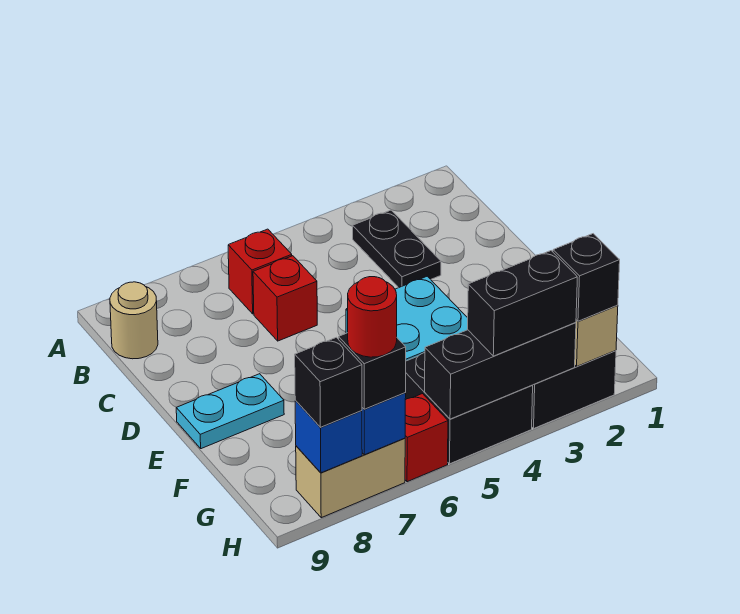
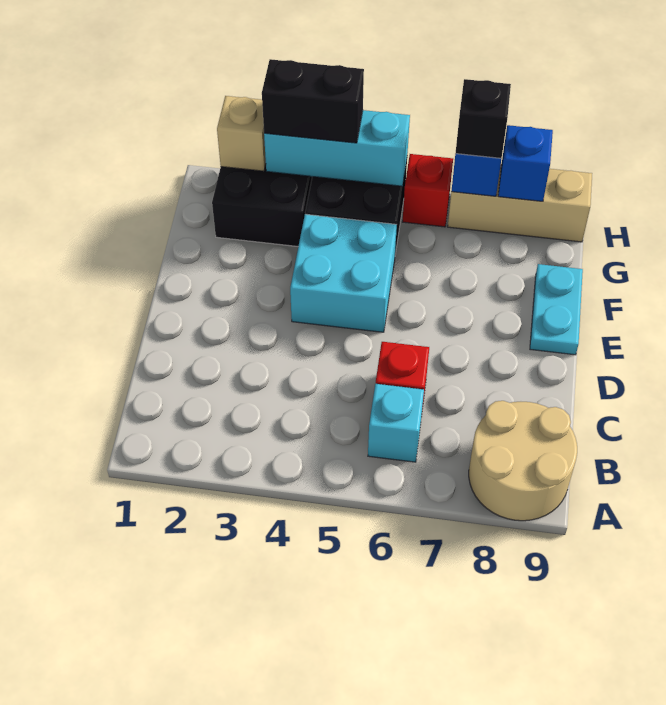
black 1x2 plate [353,210,441,288] -> none
red 1x1 brick [228,229,292,314] -> cyan 1x1 brick [368,384,424,462]
tan 1x1 round brick [110,282,158,359] -> tan 2x2 round brick [469,401,577,521]
cyan 1x2 plate [176,374,284,449] -> cyan 1x2 plate turned to [530,264,583,355]
black 1x1 brick [553,234,620,321] -> none
black 1x3 brick [425,323,576,419] -> cyan 1x3 brick [264,110,410,186]
tan 1x2 brick [296,438,405,518] -> tan 1x3 brick [448,164,592,242]
red 1x1 round brick [348,277,397,357] -> none
black 1x1 brick [295,337,362,427] -> none

